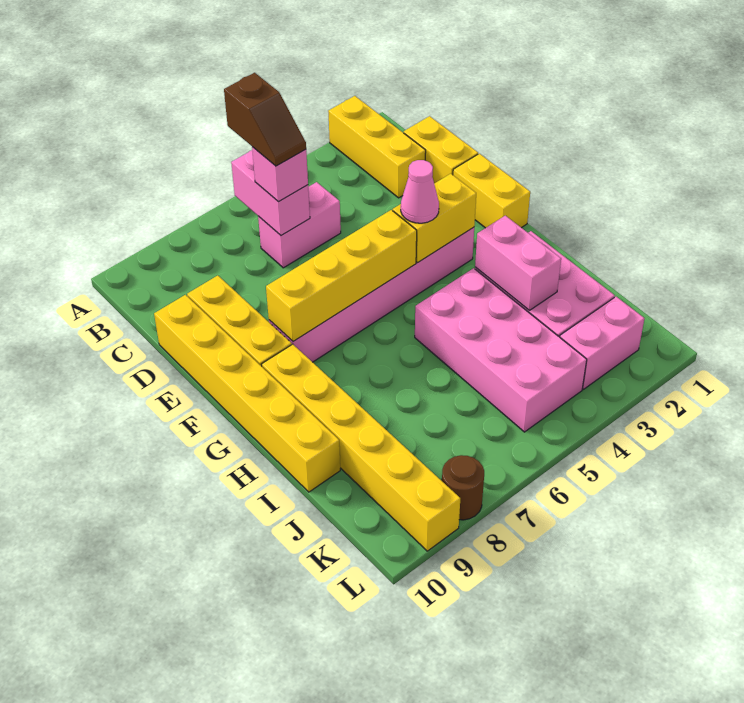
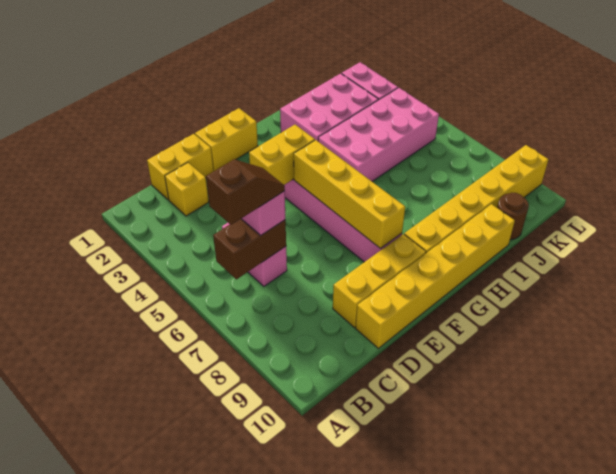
yellow 1x3 brick [328,96,426,198] -> yellow 1x1 brick [165,163,209,216]
pink 1x2 brick [231,150,310,235] -> brown 1x2 brick [213,219,286,279]
yellow 1x2 brick [393,174,476,263] -> yellow 1x2 brick turned to [249,125,315,185]
pink 1x1 cone [401,160,439,223] -> none
pink 1x2 brick [475,216,561,310] -> none
brown 1x1 round brick [442,455,484,520] -> brown 1x1 round brick moved to [497,193,529,240]

